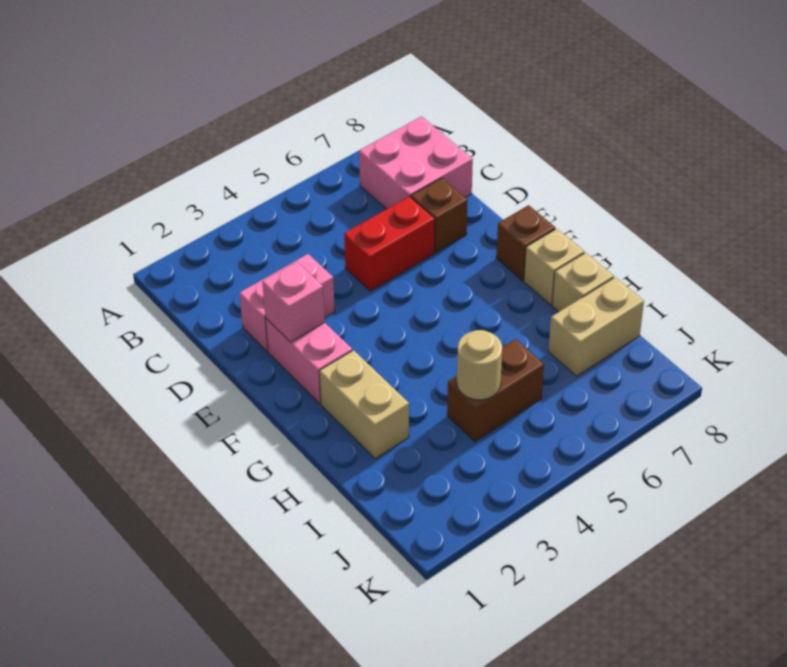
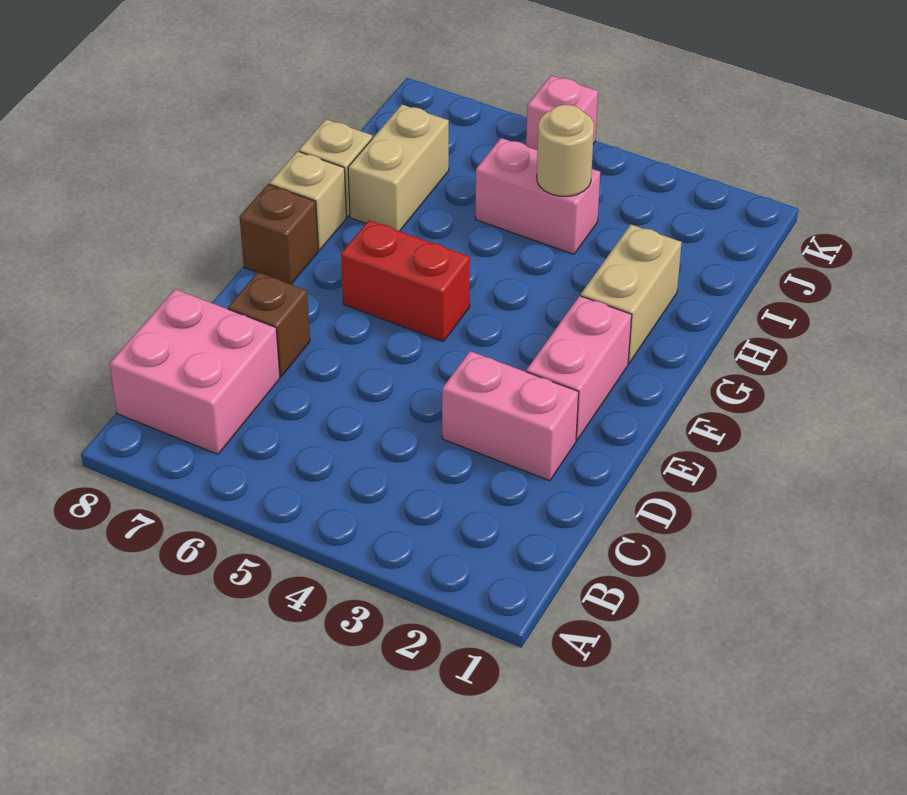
red 1x2 brick [344,196,435,291] -> red 1x2 brick moved to [341,220,470,341]
pink 1x1 brick [262,262,325,342] -> pink 1x1 brick moved to [526,76,598,150]
brown 1x2 brick [447,339,544,441] -> pink 1x2 brick [476,138,600,254]
tan 1x2 brick [549,277,644,376] -> tan 1x2 brick turned to [348,105,449,231]

